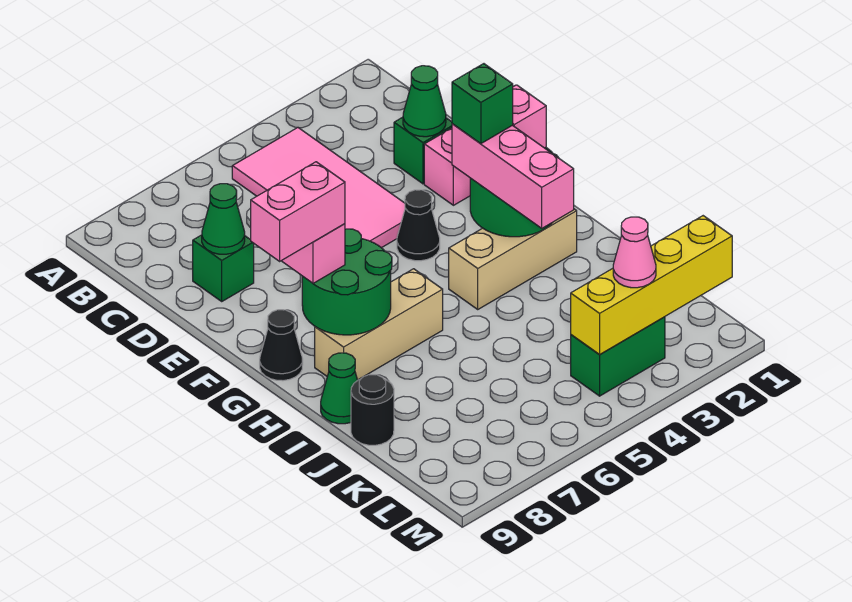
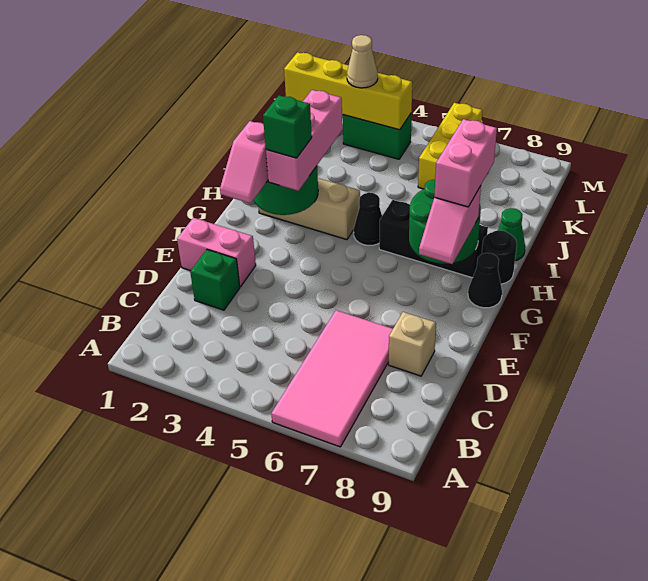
pink 2x4 tile [232,128,405,248] -> pink 2x4 tile moved to [271,310,393,447]
green 1x1 cone [403,66,446,137] -> none
green 1x1 brick [193,235,254,301] -> tan 1x1 brick [389,312,436,376]
green 1x1 cone [202,184,245,254] -> none
black 1x1 cone [397,190,440,261] -> black 1x1 cone moved to [354,193,382,246]
pink 1x2 brick [251,162,345,261] -> pink 1x2 brick turned to [434,119,497,207]
tan 1x3 brick [315,269,443,380] -> black 1x3 brick [379,200,488,278]
black 1x1 round brick [351,375,394,445] -> black 1x1 round brick moved to [482,230,517,284]
none -> yellow 1x3 brick [418,103,482,189]
pink 1x1 cone [613,217,656,288] -> tan 1x1 cone [347,35,378,88]

